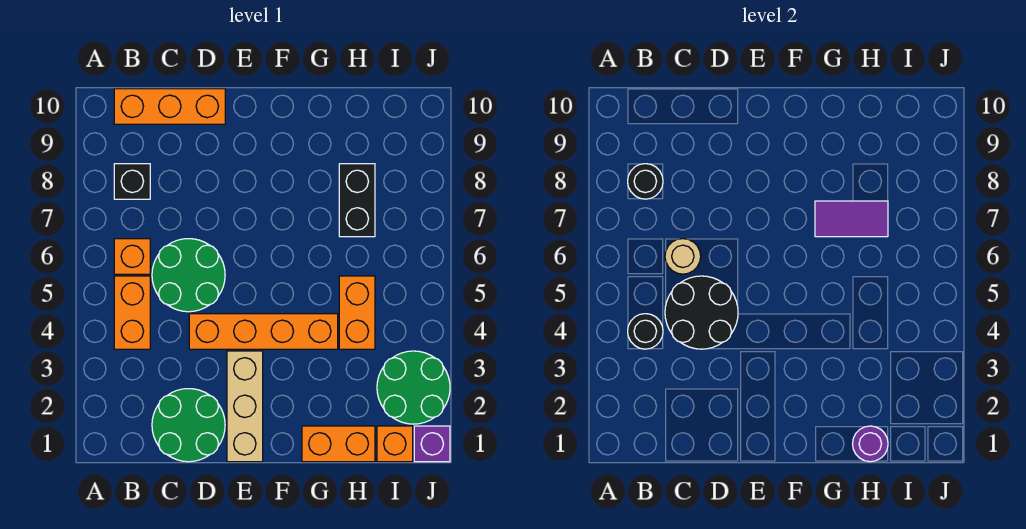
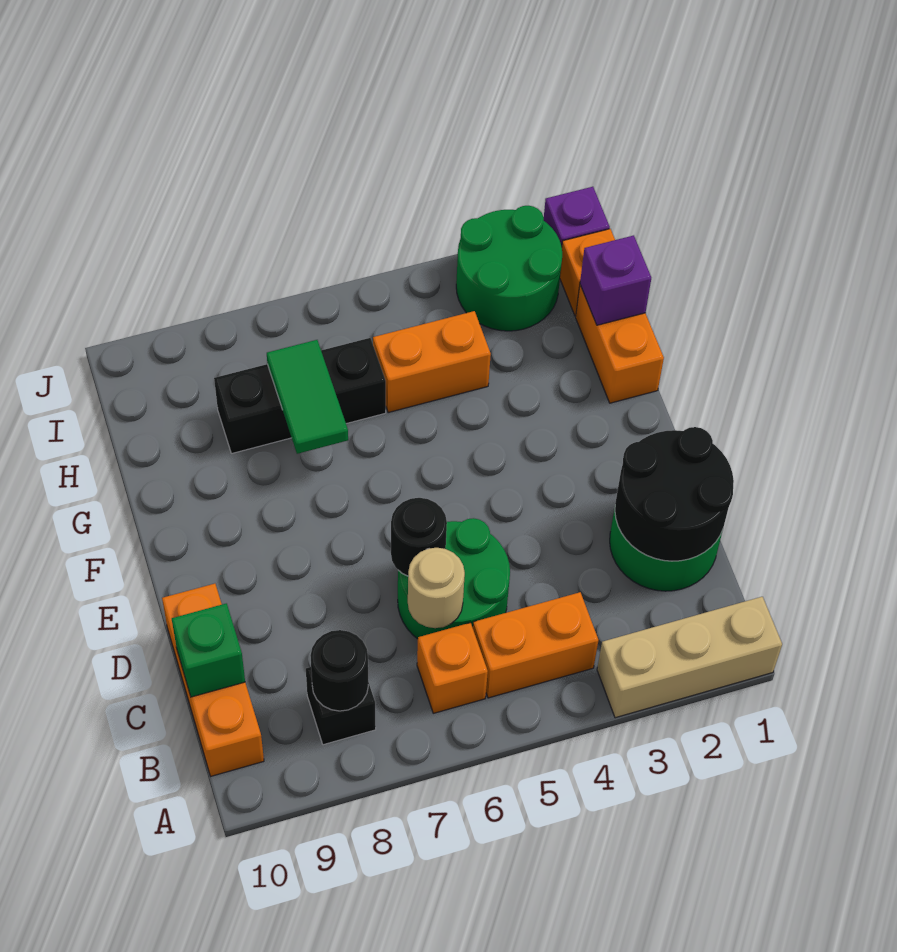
black 1x1 round brick [628,314,663,349] -> black 1x1 round brick moved to [391,498,447,576]
black 2x2 round brick [665,276,738,349] -> black 2x2 round brick moved to [615,427,734,561]
none -> green 1x1 brick [172,603,245,697]
orange 1x4 brick [189,314,338,349] -> none
tan 1x3 brick [227,351,263,462] -> tan 1x3 brick moved to [597,597,782,718]
purple 1x2 tile [815,201,888,237] -> green 1x2 tile [267,340,348,454]
purple 1x1 round brick [853,426,888,462] -> purple 1x1 brick [580,235,651,325]
black 1x2 brick [339,164,375,237] -> black 1x3 brick [214,338,386,453]

